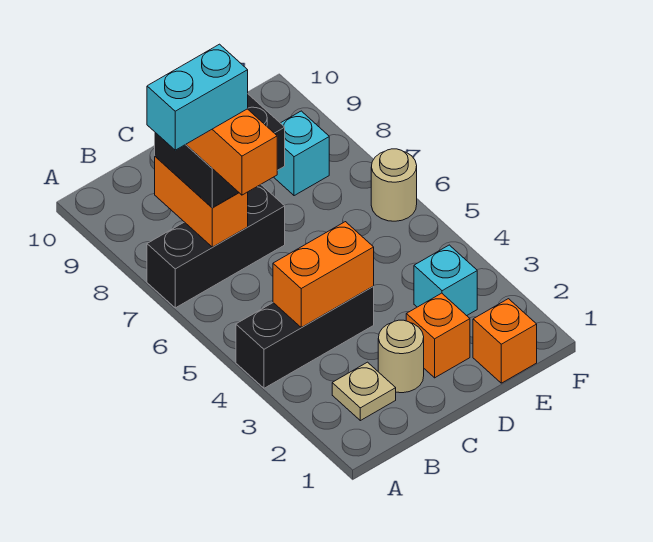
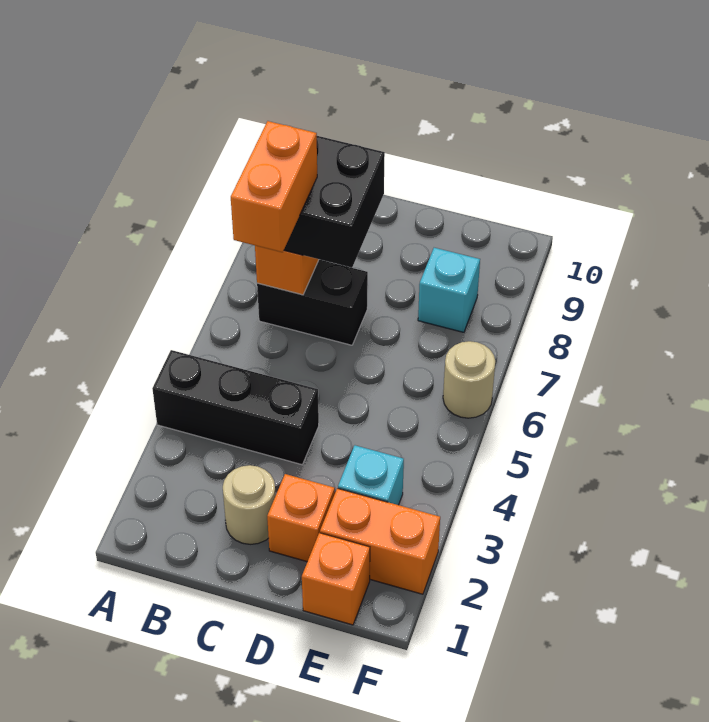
black 1x3 brick [147,185,285,308] -> black 1x2 brick [257,260,368,345]
cyan 1x2 brick [147,44,248,150] -> none
tan 1x1 plate [332,362,396,421] -> none
orange 1x2 brick [273,222,374,328] -> orange 1x2 brick moved to [320,488,440,594]

